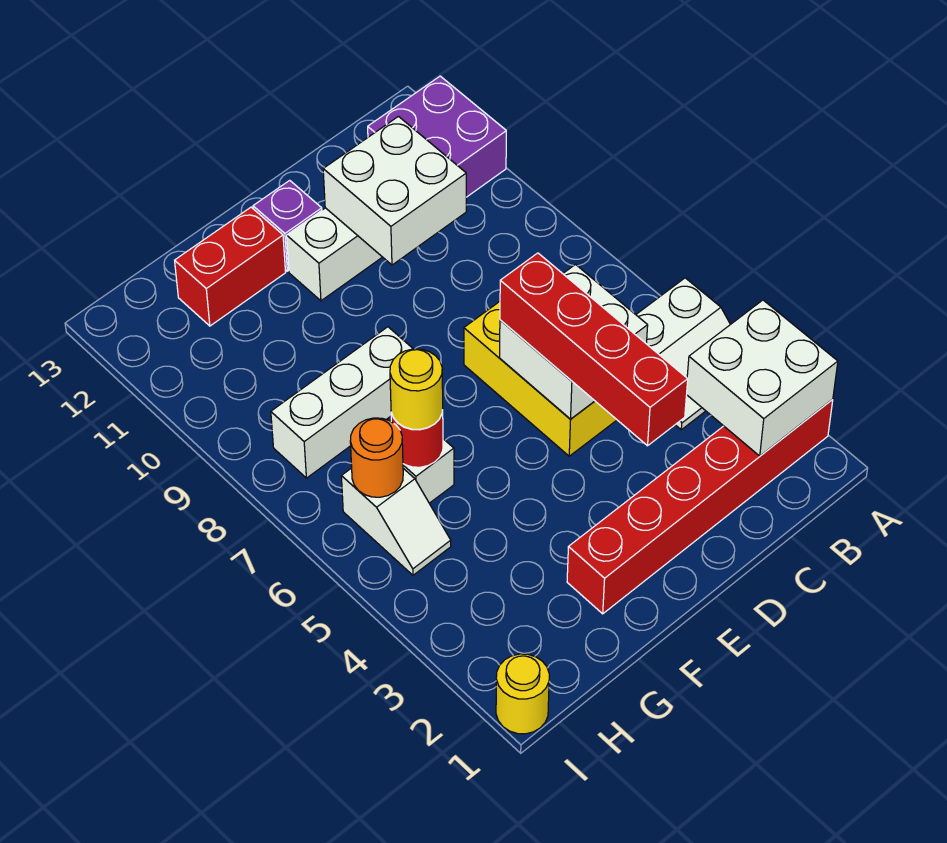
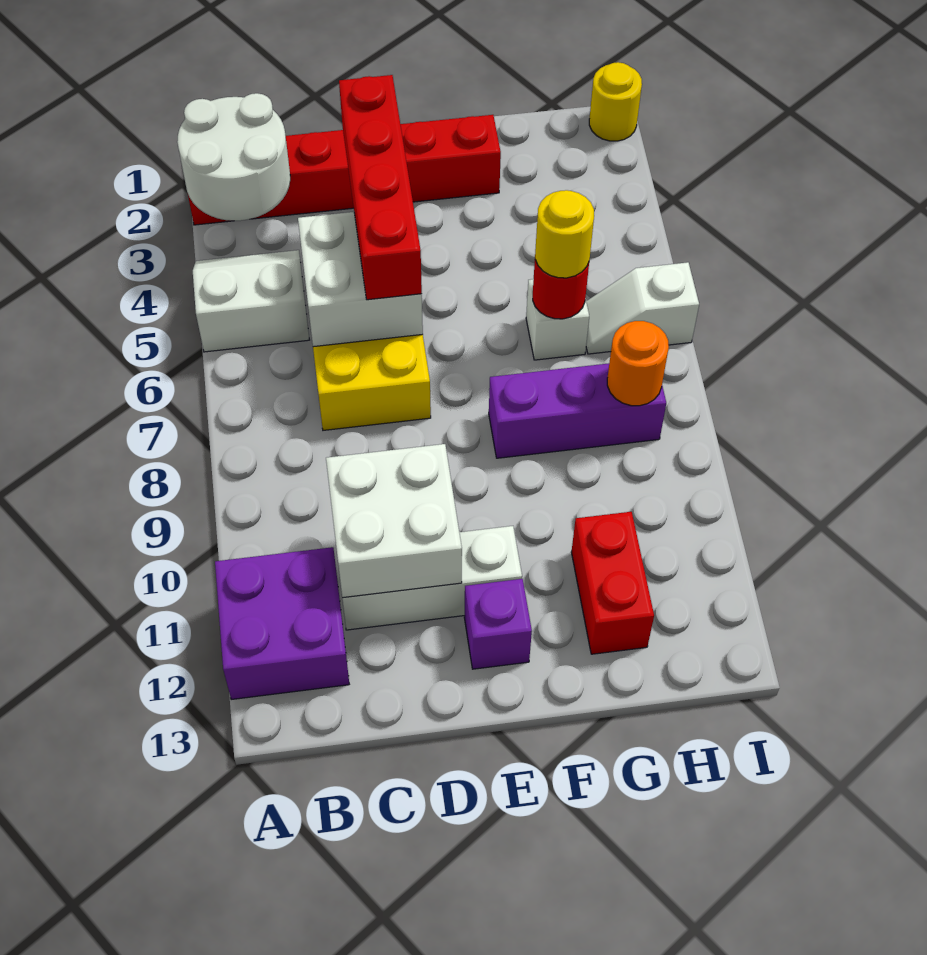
white 2x2 brick [687,300,838,456] -> white 2x2 round brick [177,93,290,221]
white 1x3 brick [271,327,413,478] -> purple 1x3 brick [489,363,666,458]
red 1x2 brick [175,207,286,326] -> red 1x2 brick turned to [571,512,654,654]
white 1x2 slope [341,468,451,575] -> white 1x2 slope turned to [586,262,699,354]
orange 1x1 round brick [350,418,403,497] -> orange 1x1 round brick moved to [607,321,669,406]

